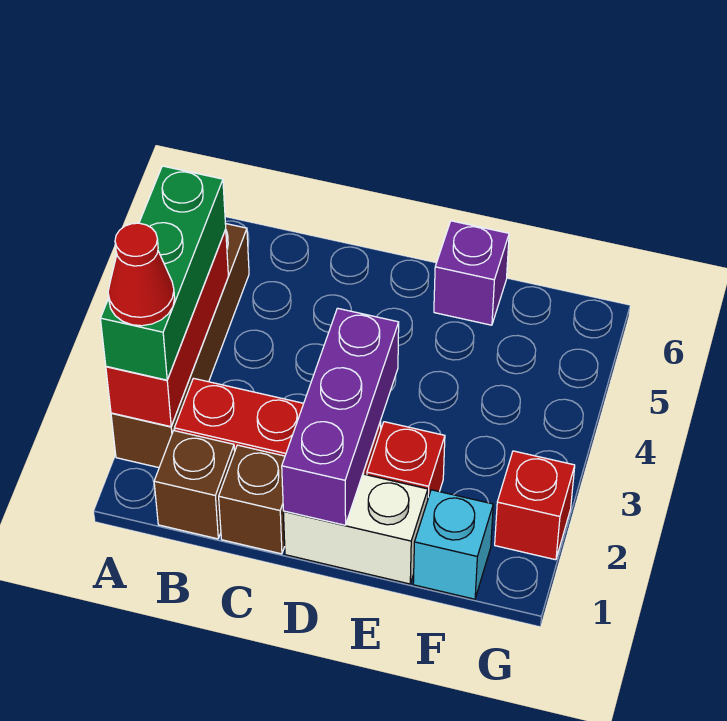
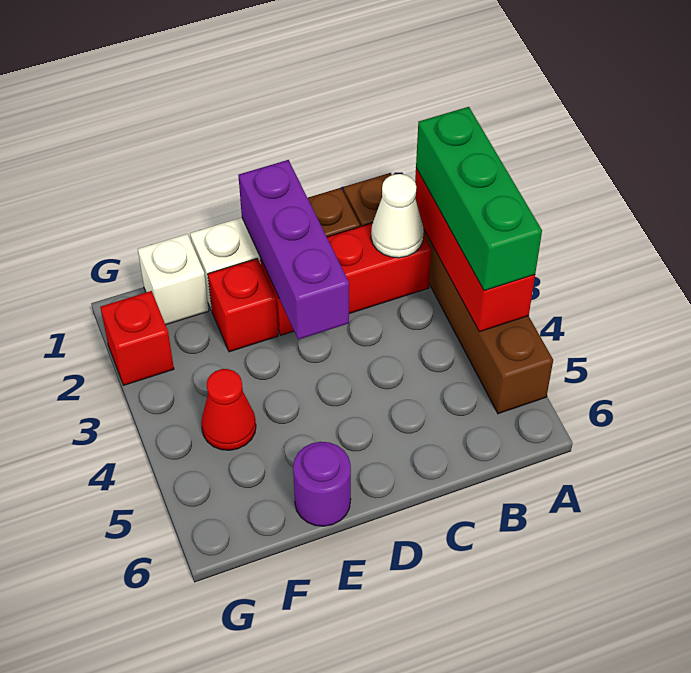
red 1x1 cone [108,223,175,326] -> red 1x1 cone moved to [201,369,256,450]
none -> white 1x1 cone [371,174,424,258]
purple 1x1 brick [434,221,509,325] -> purple 1x1 round brick [293,442,351,526]
cyan 1x1 brick [413,490,493,599] -> white 1x1 brick [138,234,209,325]

